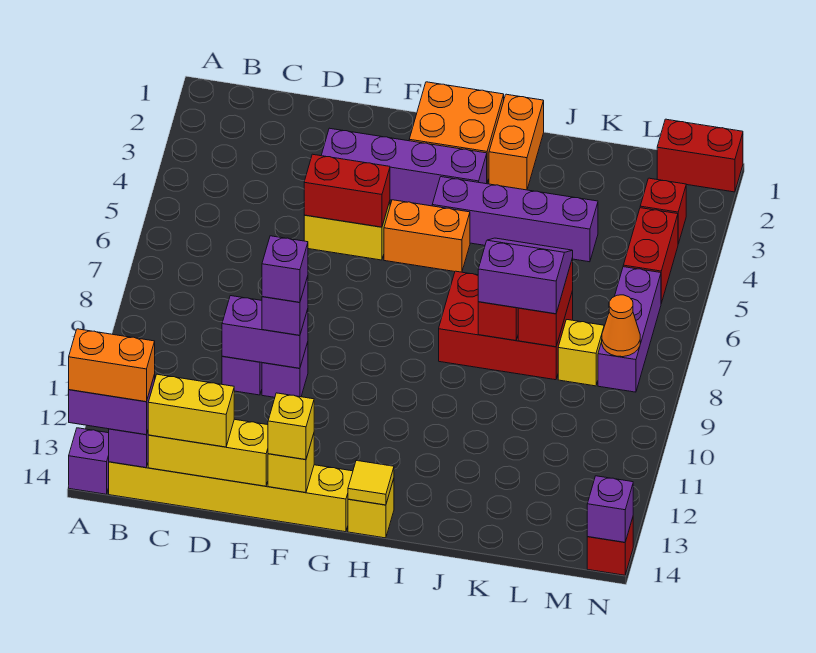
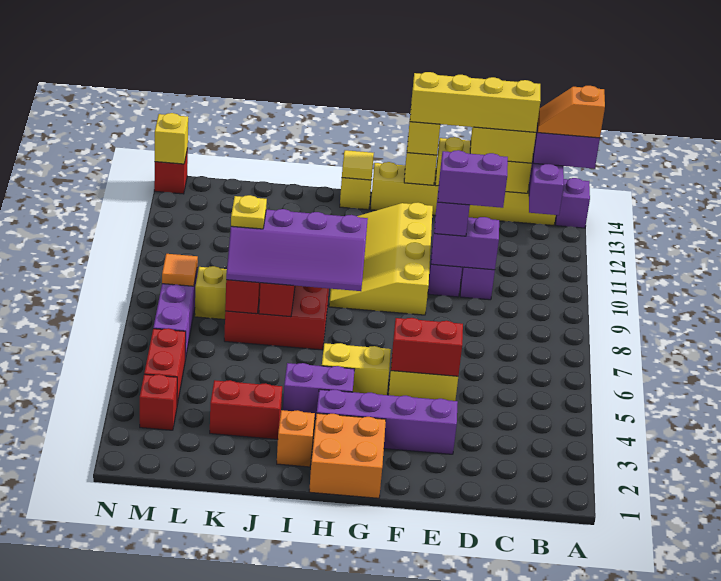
orange 1x2 brick [69,329,155,402] -> orange 1x2 slope [538,86,605,138]
none -> yellow 1x4 brick [410,72,541,132]
purple 1x1 brick [262,236,308,302] -> purple 1x2 brick [438,150,508,208]
none -> yellow 3x4 slope [329,203,433,315]
orange 1x2 brick [384,200,470,272] -> yellow 1x2 brick [322,343,391,395]
purple 1x4 brick [432,177,598,262] -> purple 1x2 brick [283,363,355,419]
orange 1x2 brick [489,94,544,190] -> orange 1x1 brick [277,410,315,467]
purple 2x2 slope [478,238,573,314] -> purple 2x4 slope [226,209,368,291]
none -> yellow 1x1 plate [231,195,267,229]
red 1x2 brick [657,119,743,192] -> red 1x2 brick moved to [210,380,282,439]
orange 1x1 cone [602,295,640,357] -> orange 1x1 tile [162,254,198,286]
purple 1x1 brick [587,476,633,542] -> yellow 1x1 brick [155,113,188,164]

